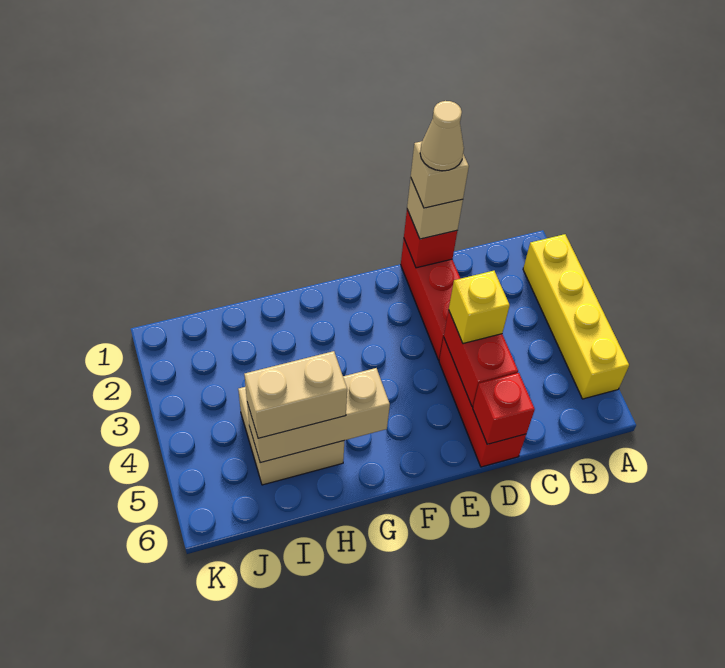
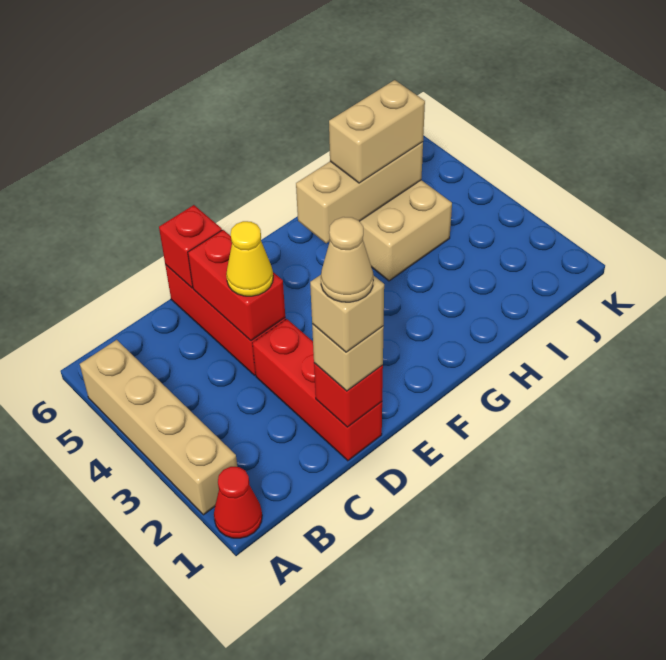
none -> red 1x1 cone [214,467,262,538]
yellow 1x4 brick [523,234,629,399] -> tan 1x4 brick [80,340,237,515]
yellow 1x1 brick [449,271,510,344] -> yellow 1x1 cone [226,221,273,296]

